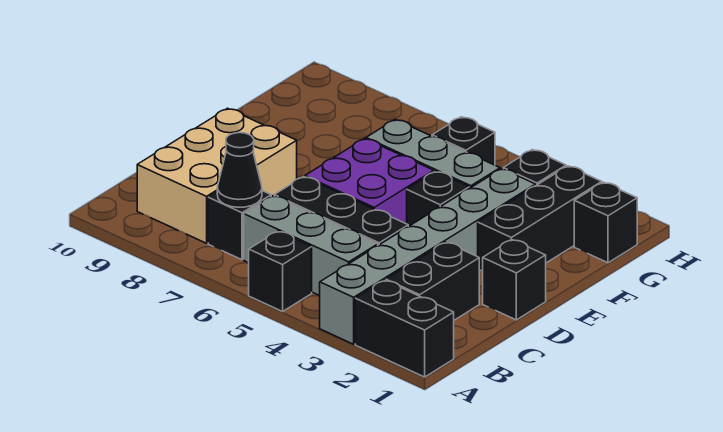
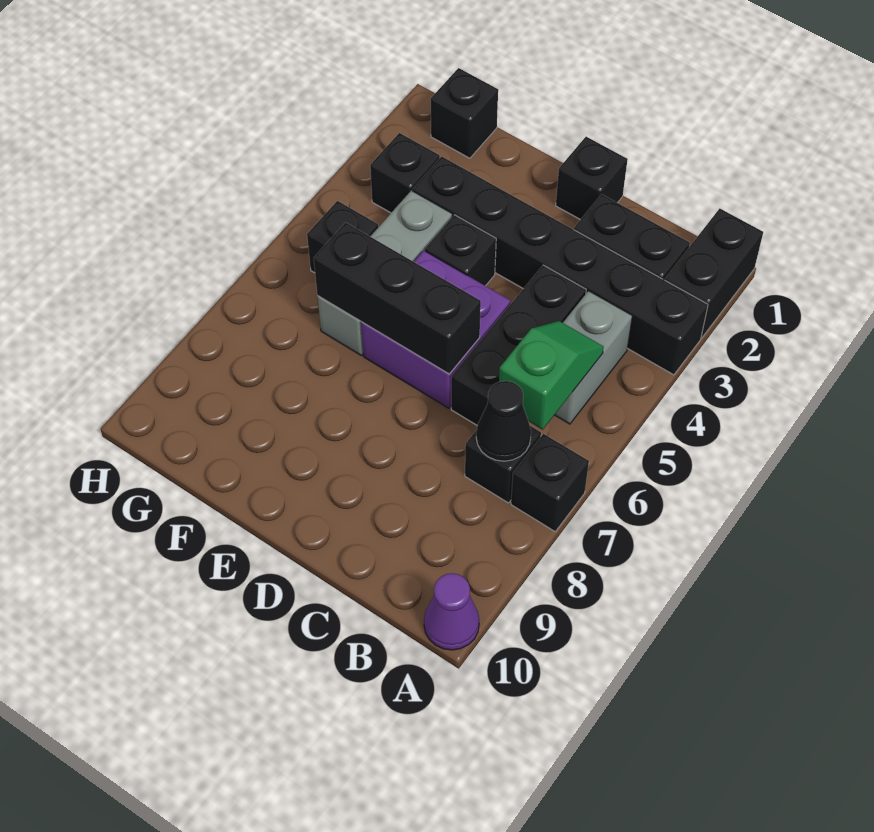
grey 1x6 brick [320,169,536,344] -> black 1x6 brick [413,156,708,375]
black 1x1 brick [249,231,312,312] -> black 1x1 brick moved to [511,434,589,532]
none -> purple 1x1 cone [424,573,479,650]
grey 1x3 brick [244,196,378,296] -> grey 1x2 brick [555,291,632,424]
none -> green 1x2 slope [499,321,604,430]
tan 2x3 brick [137,108,297,243] -> none
black 1x3 brick [478,166,602,271] -> black 1x3 brick moved to [314,222,481,374]

